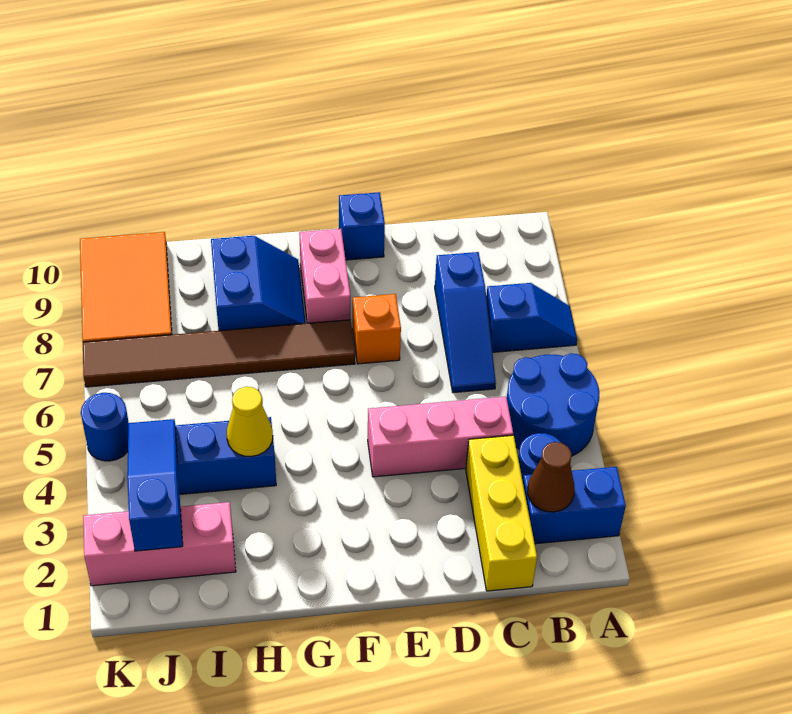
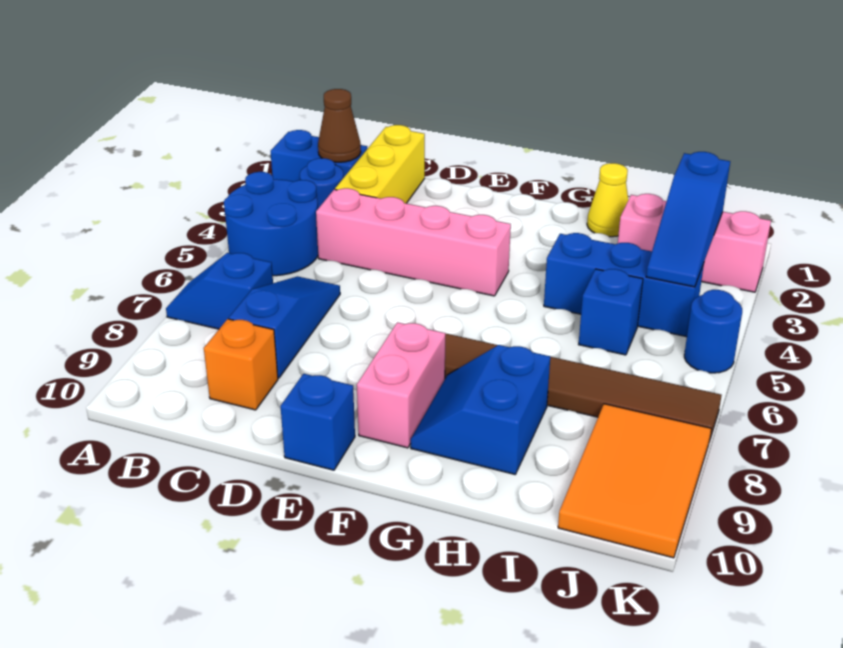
pink 1x3 brick [368,397,513,477] -> pink 1x4 brick [316,188,511,296]
orange 1x1 brick [353,294,401,364] -> orange 1x1 brick moved to [204,319,278,410]
yellow 1x1 cone [227,387,273,456] -> yellow 1x1 cone moved to [587,163,628,237]
none -> blue 1x1 brick [579,269,643,355]

